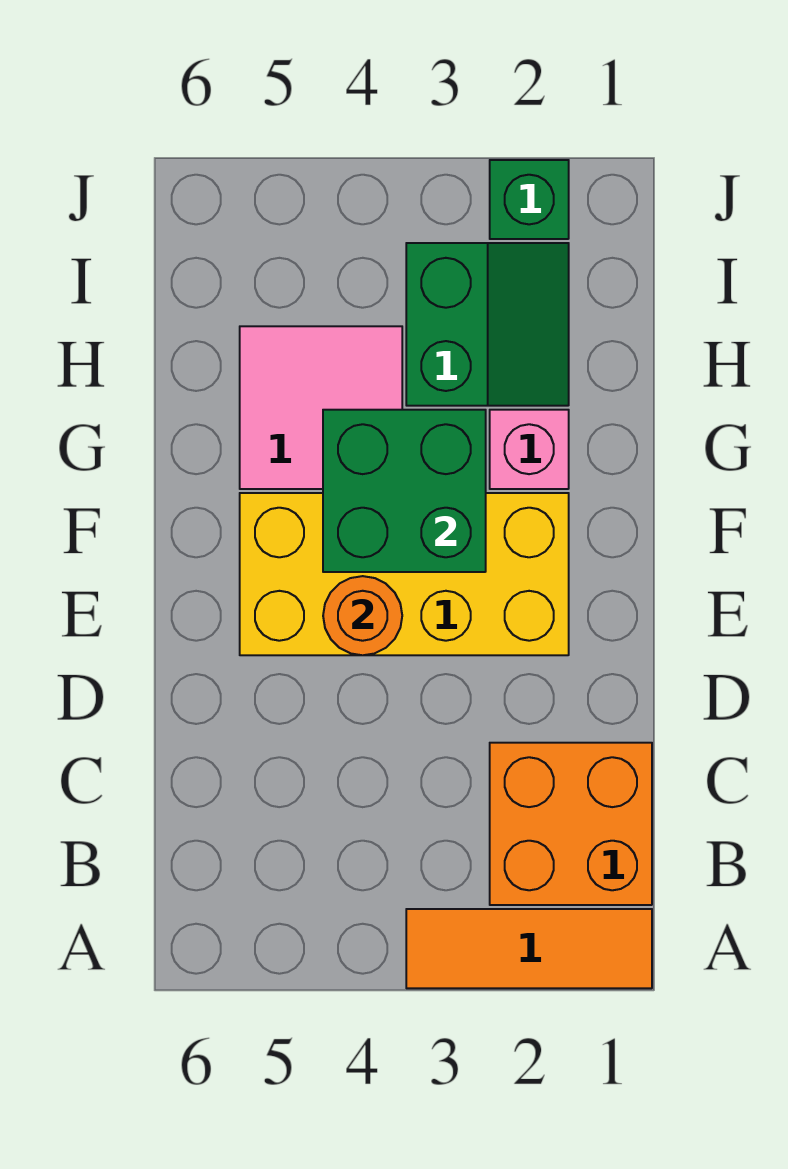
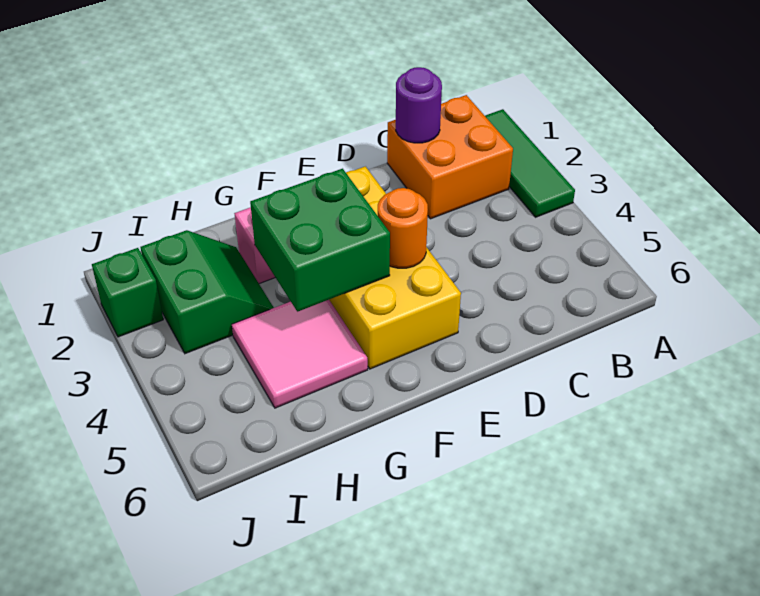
orange 1x3 tile [406,909,652,988] -> green 1x3 tile [485,109,575,217]
none -> purple 1x1 round brick [396,67,442,143]
green 2x2 slope [406,243,569,406] -> green 2x2 slope turned to [141,230,274,354]

